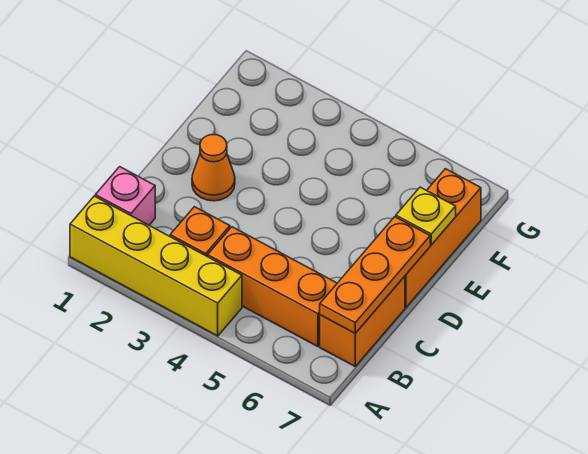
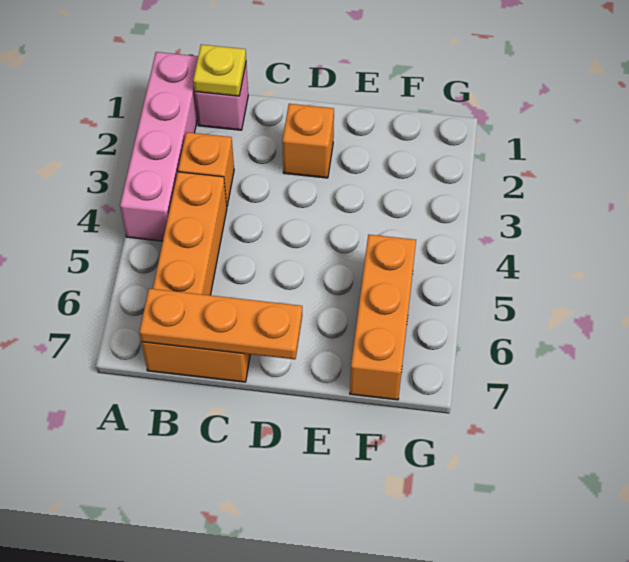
yellow 1x4 brick [70,196,242,336] -> pink 1x4 brick [120,52,198,241]
orange 1x1 cone [192,135,235,201] -> orange 1x1 brick [282,104,334,178]
orange 1x3 brick [405,169,481,307] -> orange 1x3 brick turned to [350,235,416,400]
yellow 1x1 plate [396,187,456,245] -> yellow 1x1 plate moved to [193,45,246,96]

